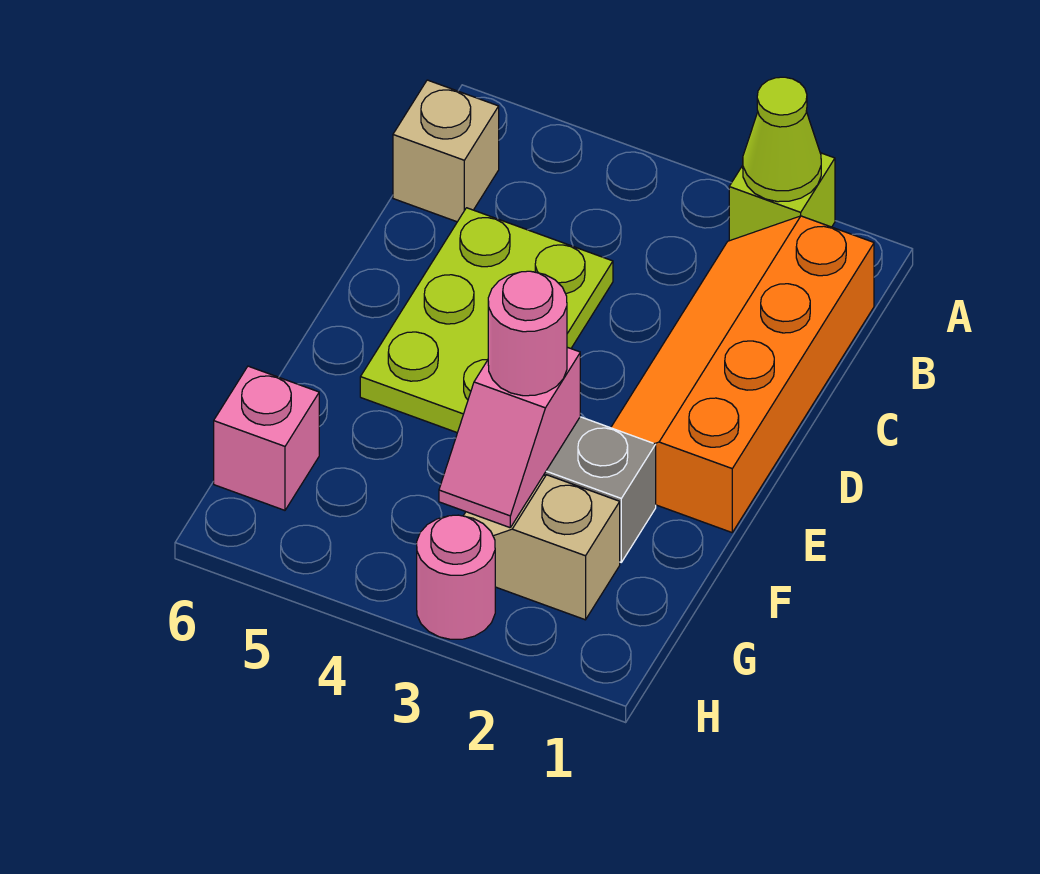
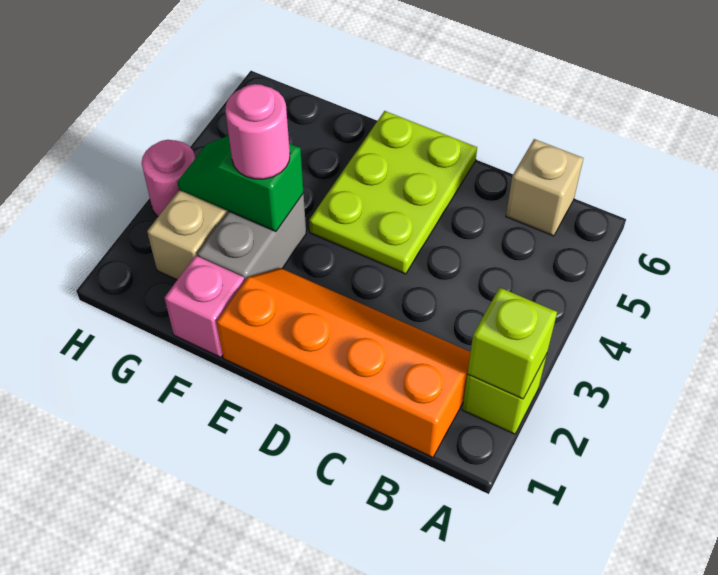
lime 1x1 cone [743,77,821,202] -> lime 1x1 brick [468,288,557,399]
lime 2x3 plate [360,208,613,433] -> lime 2x3 plate turned to [309,111,477,274]
pink 1x2 slope [439,347,580,528] -> green 1x2 slope [177,136,304,232]
pink 1x1 brick [214,366,319,510] -> pink 1x1 brick moved to [165,255,245,357]

